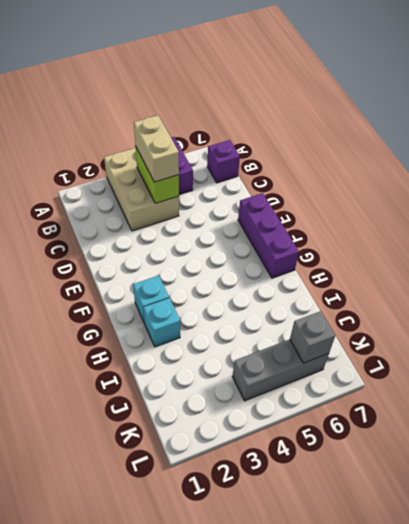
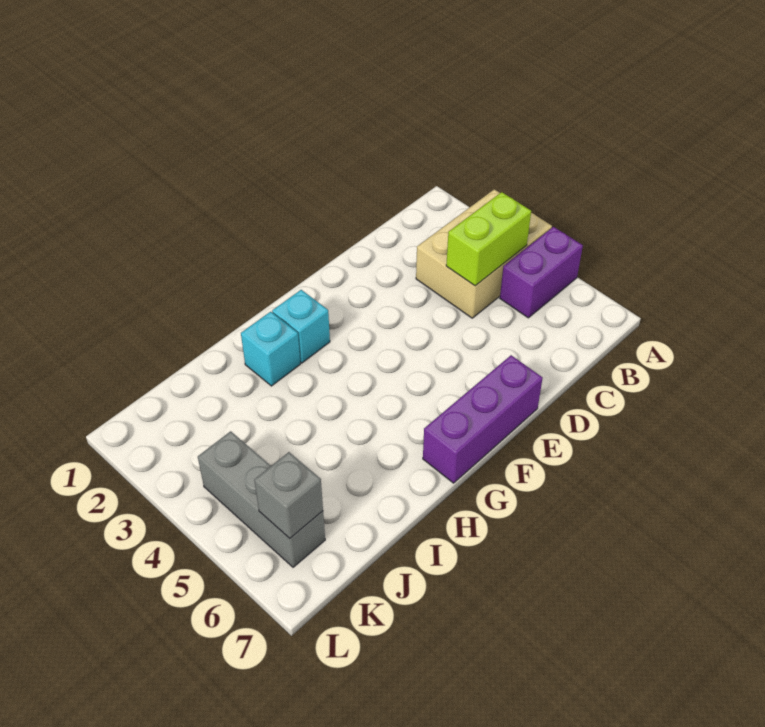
tan 1x2 brick [134,115,179,182] -> none
purple 1x1 brick [207,140,240,183] -> none

